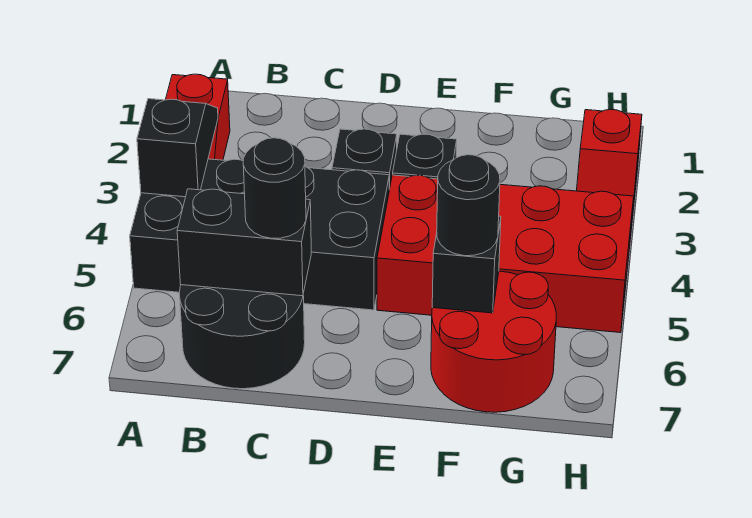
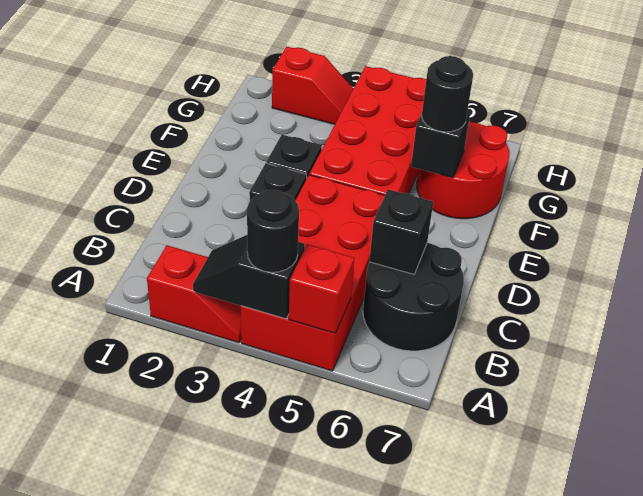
black 2x4 brick [130,159,389,310] -> red 2x4 brick [241,175,385,371]
none -> red 1x1 brick [289,244,354,333]
black 1x2 brick [177,189,311,296] -> black 1x1 brick [369,189,433,274]
black 1x1 round brick [243,138,306,238] -> black 1x1 round brick moved to [247,190,299,272]

